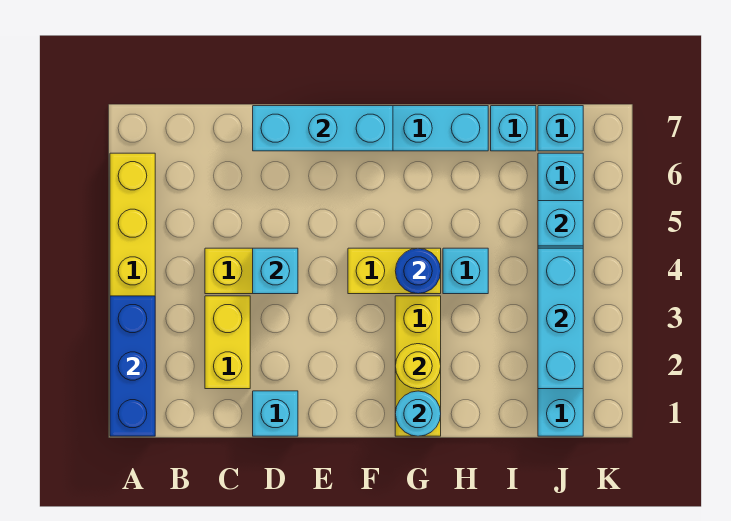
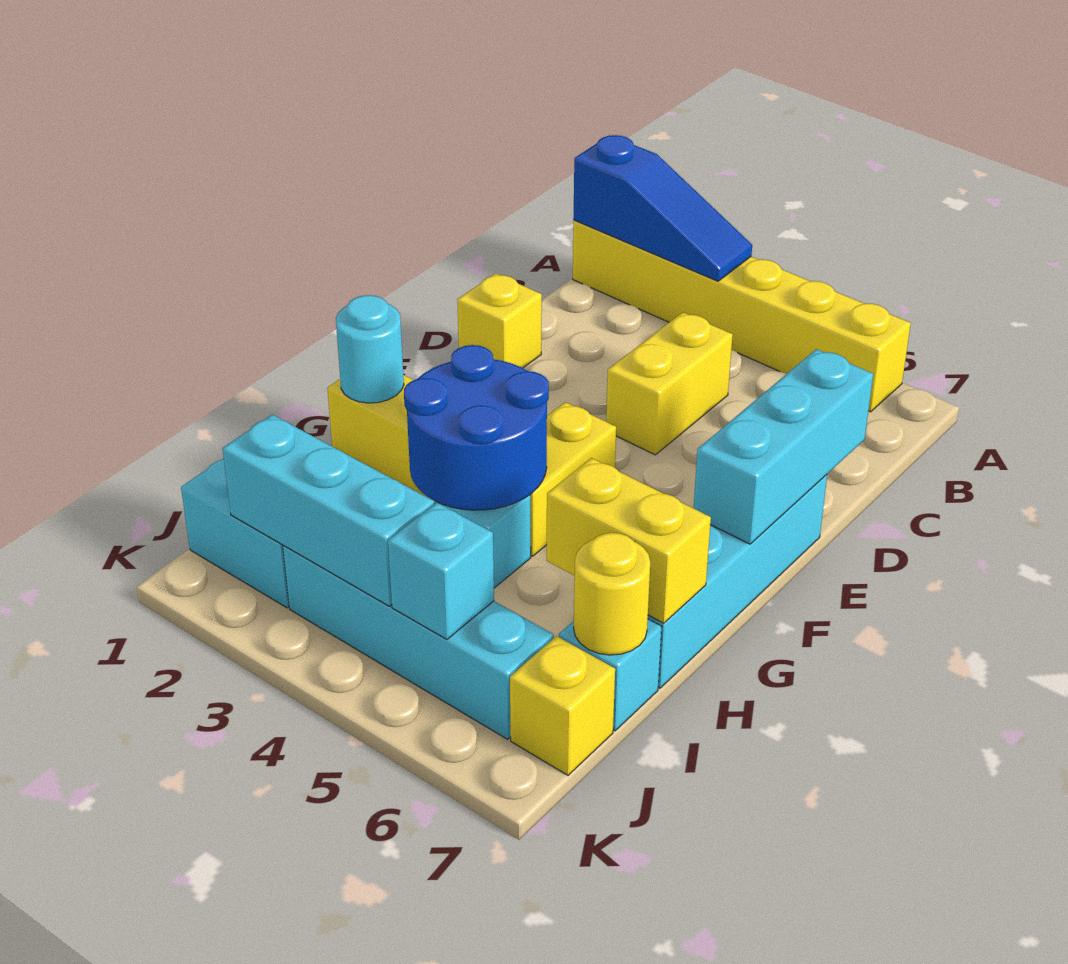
blue 1x3 brick [110,296,155,436] -> blue 1x3 slope [573,135,752,281]
yellow 1x2 brick [205,296,250,389] -> yellow 1x2 brick moved to [547,458,711,623]
cyan 1x1 brick [253,391,298,436] -> yellow 1x1 brick [457,273,542,368]
cyan 1x1 brick [253,248,298,294] -> none
yellow 1x1 round brick [395,344,441,389] -> yellow 1x1 round brick moved to [574,533,650,655]
blue 1x1 round brick [395,248,441,294] -> blue 2x2 round brick [404,345,549,510]
cyan 1x1 brick [538,106,583,151] -> yellow 1x1 brick [510,636,615,775]

